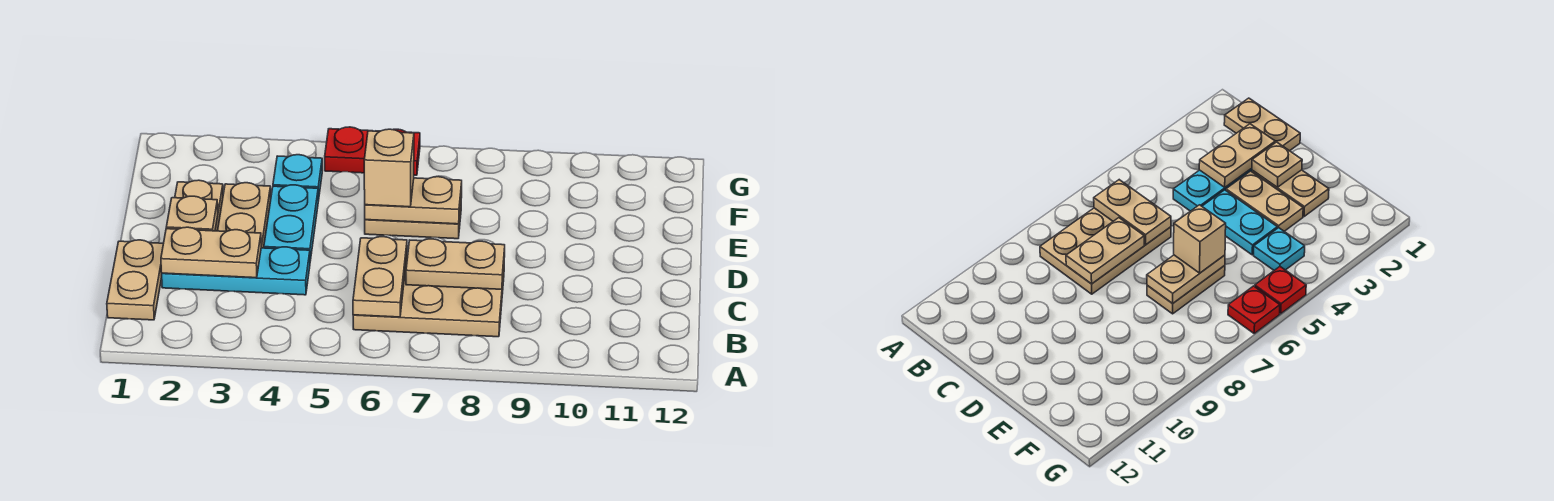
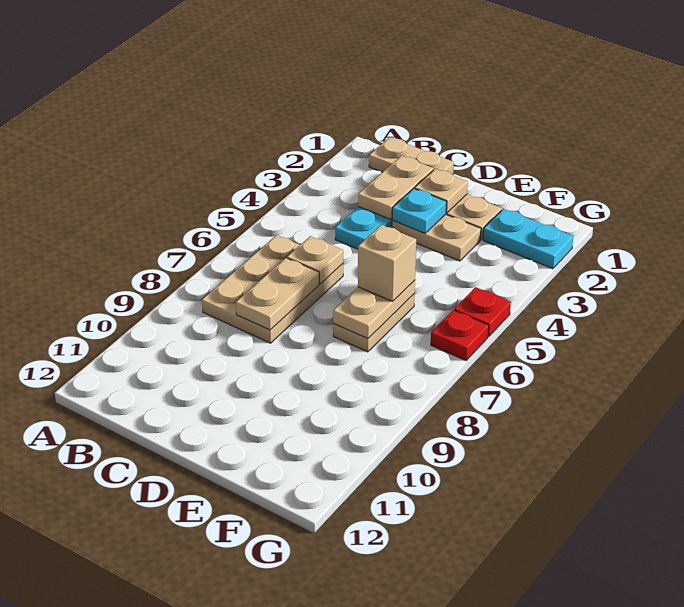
tan 1x2 plate [353,237,407,317] -> tan 1x1 plate [287,236,343,284]
cyan 1x2 plate [264,185,318,261] -> cyan 1x2 plate moved to [483,209,573,269]
cyan 1x1 plate [273,155,322,201] -> cyan 1x1 plate moved to [392,188,446,234]

